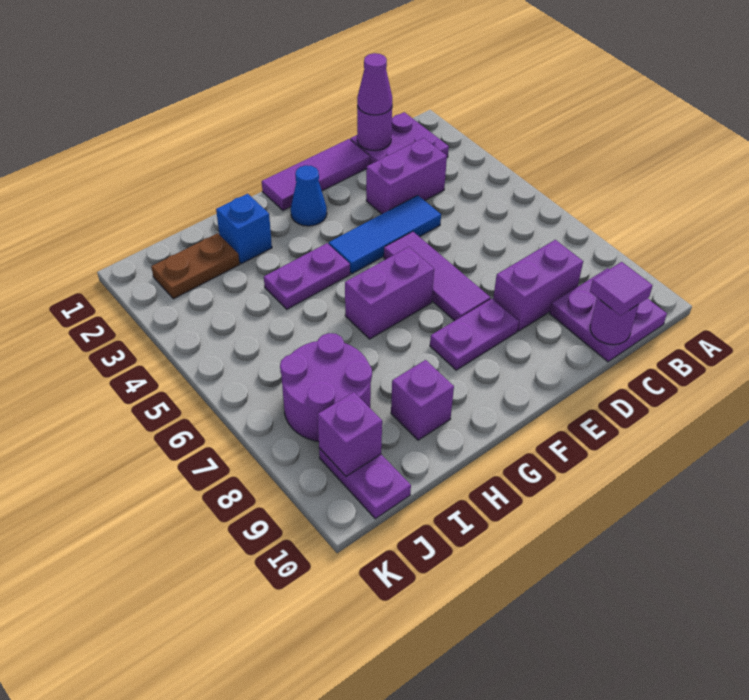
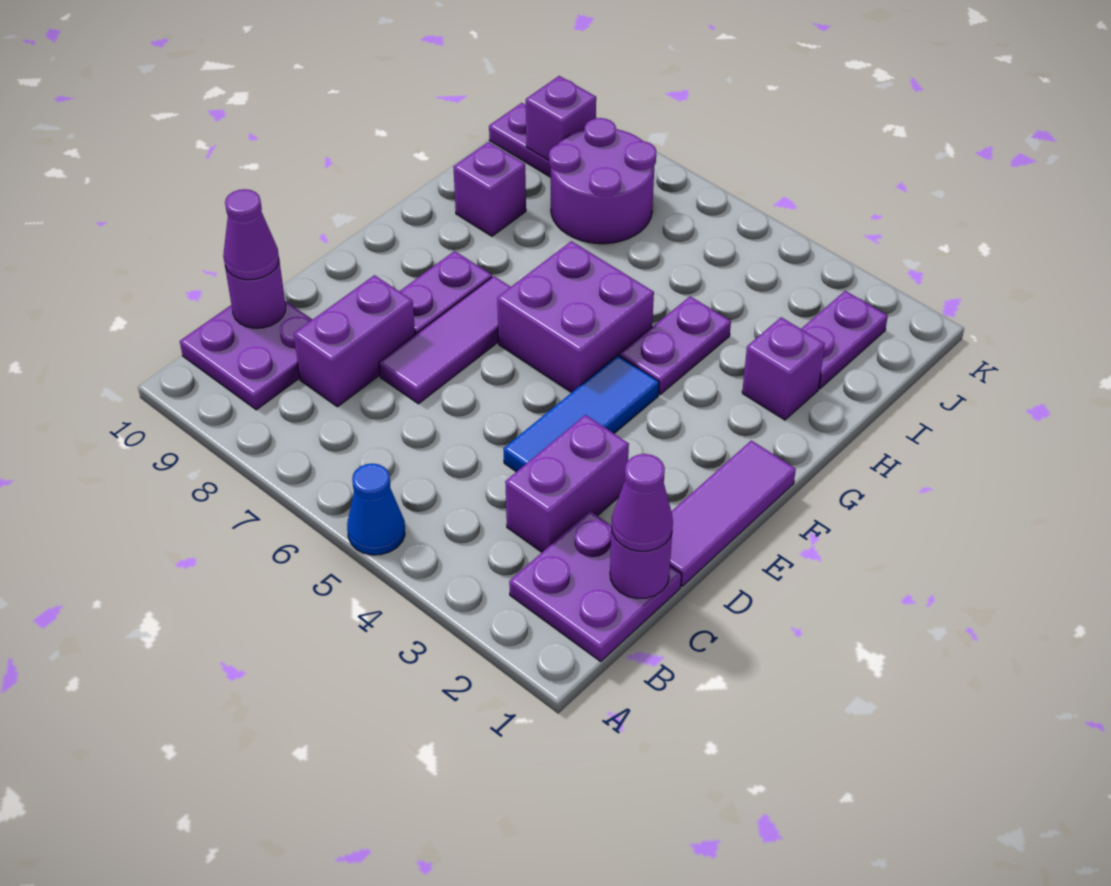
purple 1x1 tile [590,262,653,316] -> purple 1x1 cone [223,189,279,280]
purple 1x3 tile [384,232,490,321] -> purple 1x3 tile turned to [379,276,510,404]
blue 1x1 cone [291,165,327,226] -> blue 1x1 cone moved to [347,464,405,555]
purple 1x2 brick [345,247,434,339] -> purple 2x2 brick [497,241,654,393]
blue 1x1 brick [216,194,272,264] -> purple 1x1 brick [742,317,825,420]
brown 1x2 plate [151,233,240,299] -> purple 1x2 plate [801,291,888,389]

